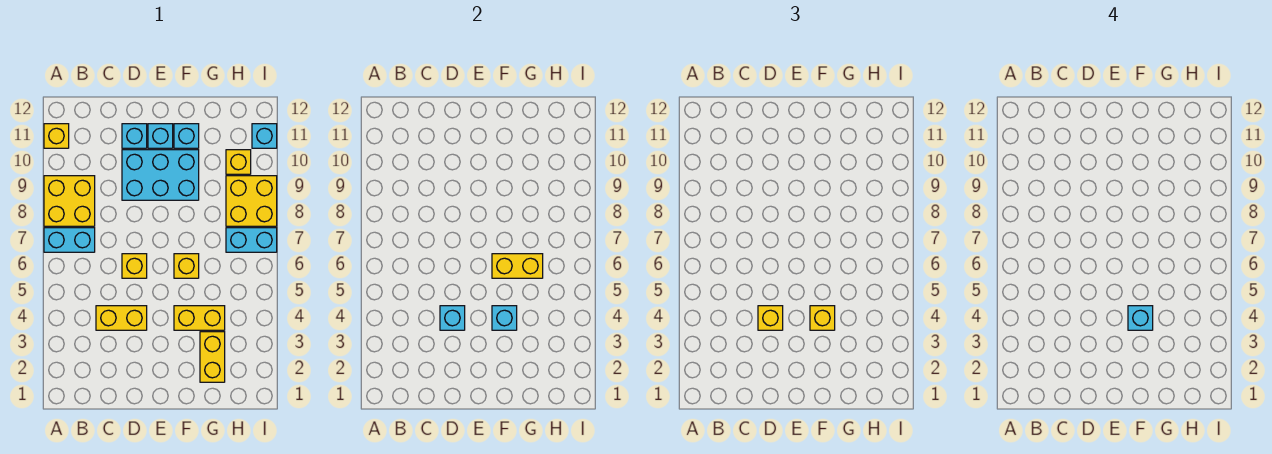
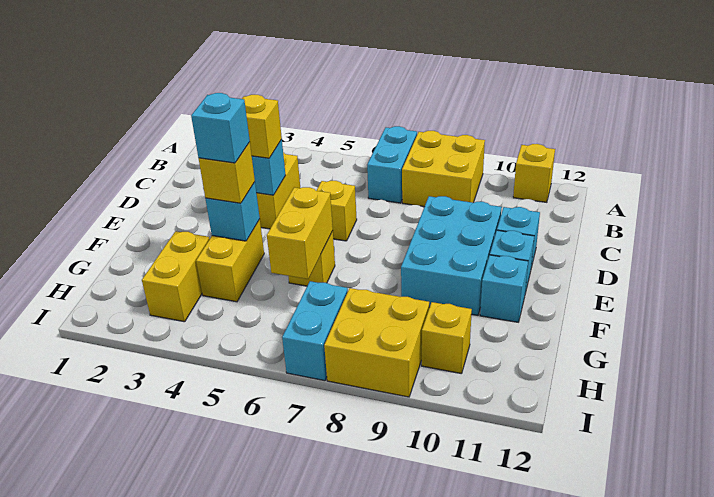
yellow 1x2 brick [200,332,225,382] -> yellow 1x2 brick turned to [142,231,210,322]
cyan 1x1 brick [252,124,277,148] -> none

